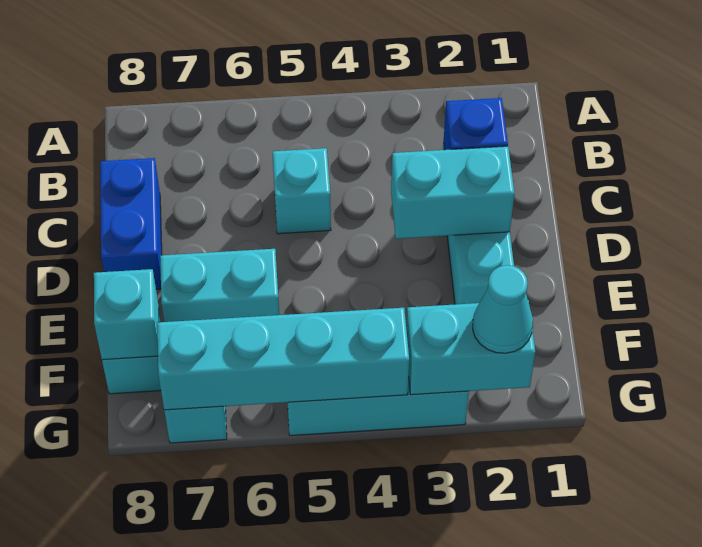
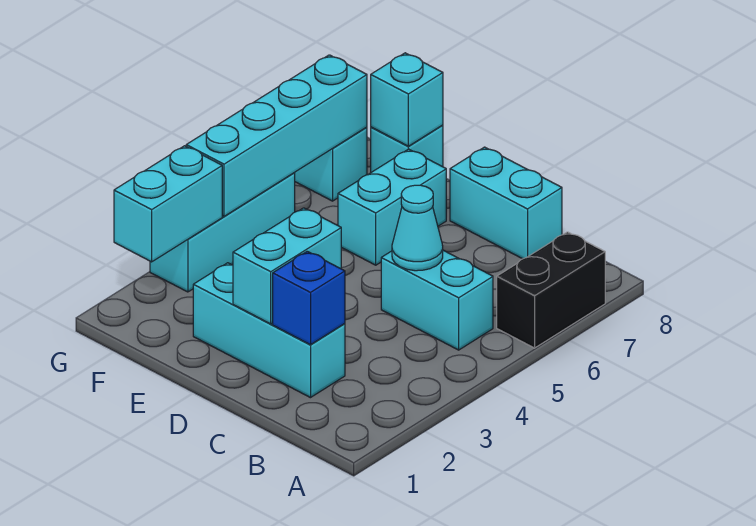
none -> black 1x2 brick [497,232,605,348]
cyan 1x1 brick [272,148,331,234] -> cyan 1x2 brick [381,250,493,350]
blue 1x2 brick [100,158,162,289] -> cyan 1x2 brick [450,147,562,259]
cyan 1x1 cone [473,265,533,353] -> cyan 1x1 cone moved to [392,185,443,271]

